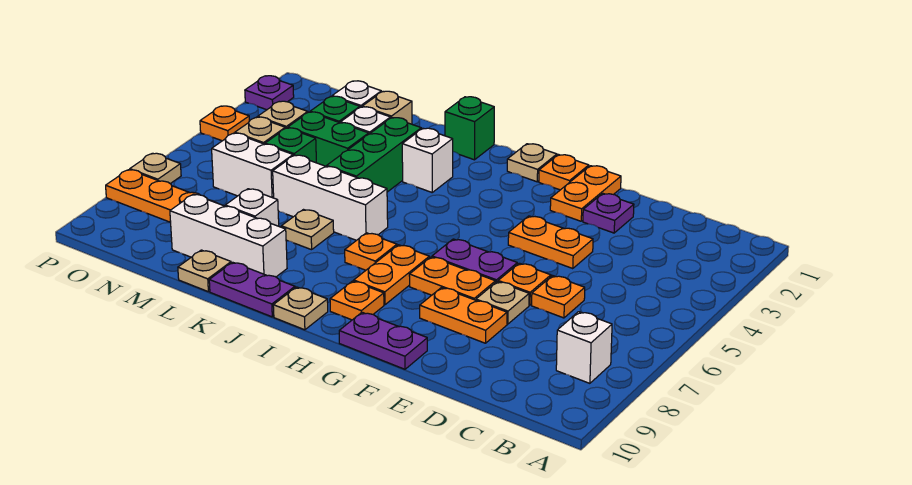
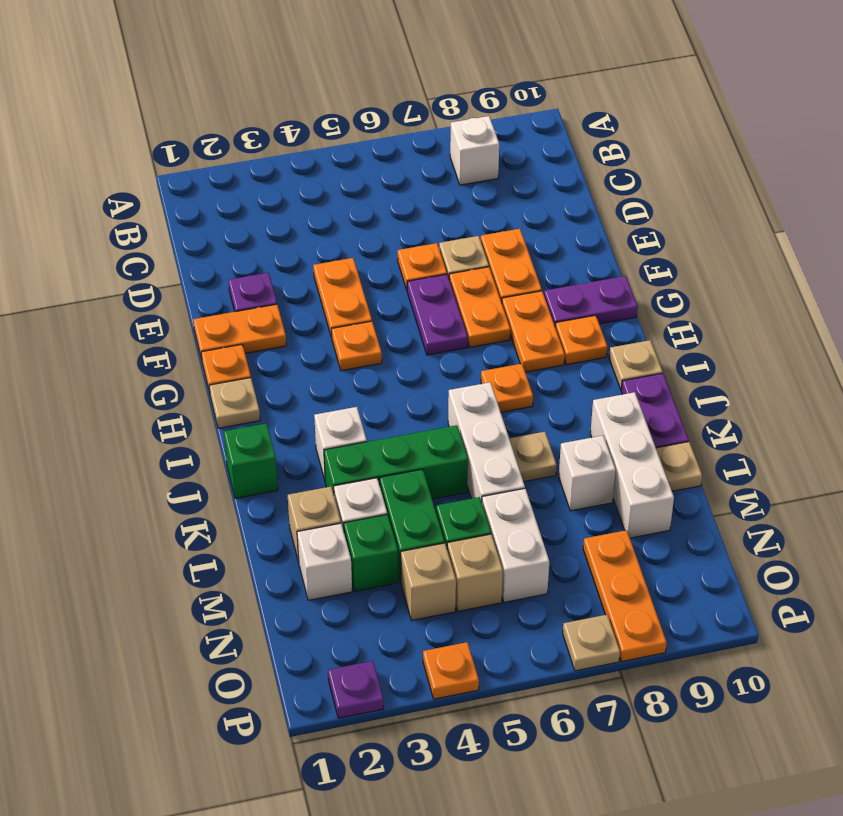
orange 1x1 plate [532,276,585,318] -> orange 1x1 plate moved to [331,321,382,371]
purple 1x2 plate [339,312,427,369] -> purple 1x2 plate turned to [544,276,638,326]
orange 1x2 plate [354,245,429,305] -> orange 1x2 plate turned to [502,291,565,372]

